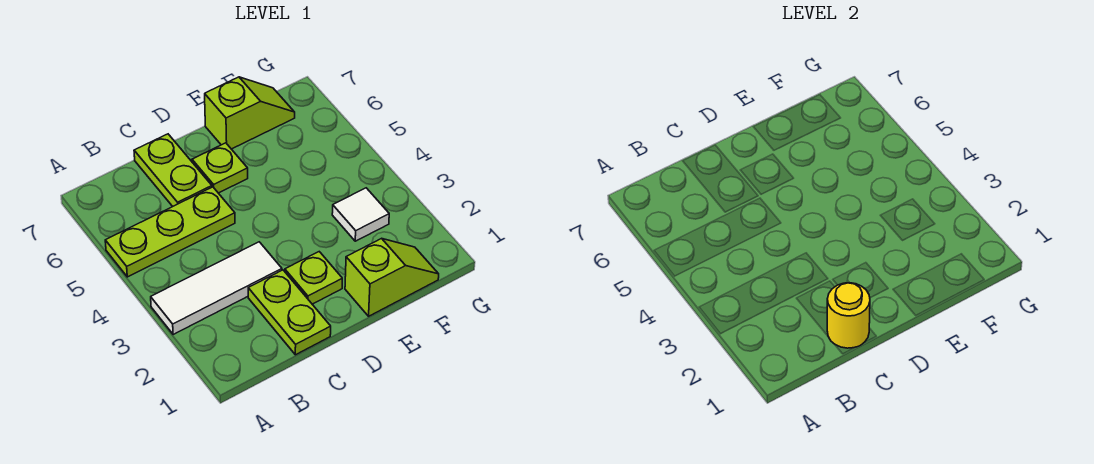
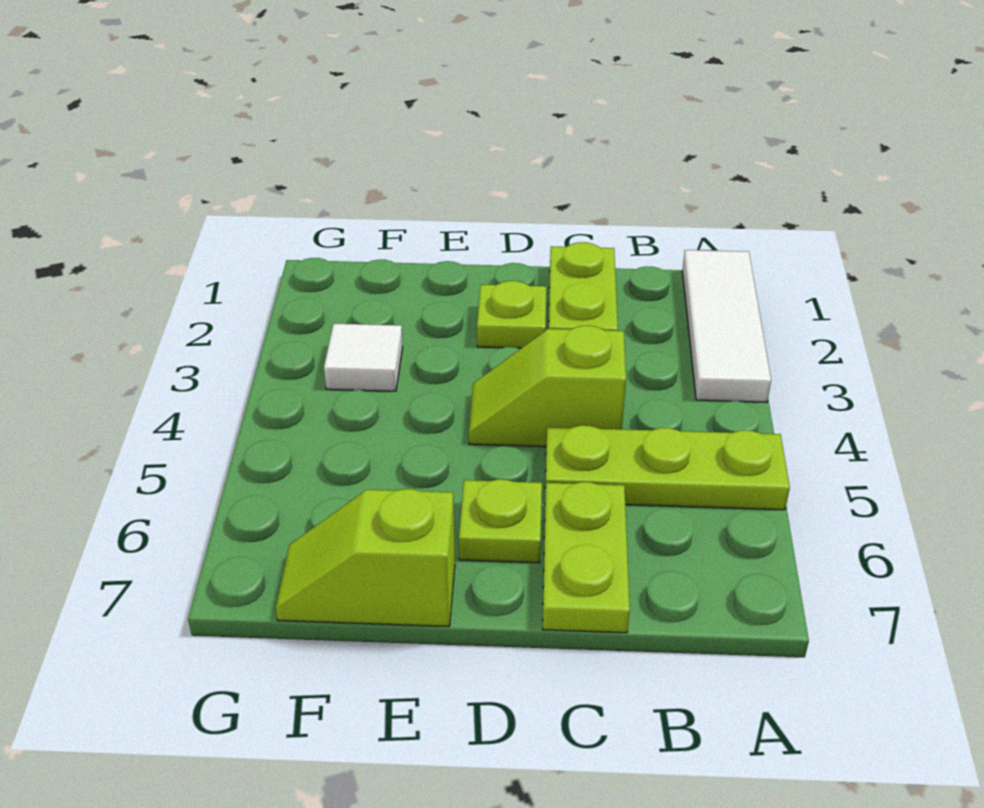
white 1x3 tile [151,242,282,335] -> white 1x3 tile turned to [682,250,771,402]
yellow 1x1 round brick [827,283,870,348] -> none
lime 1x2 slope [345,238,439,316] -> lime 1x2 slope moved to [469,326,626,447]

